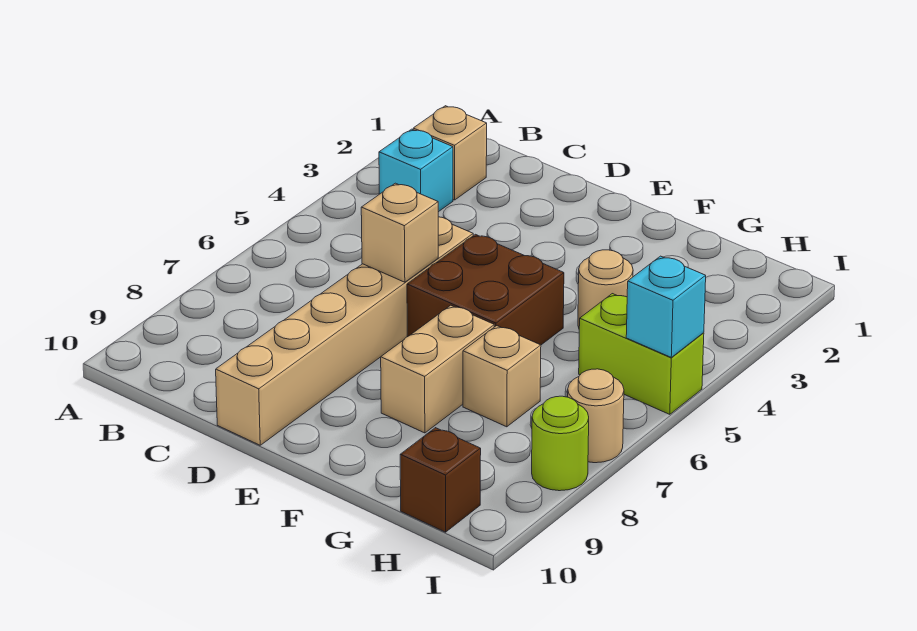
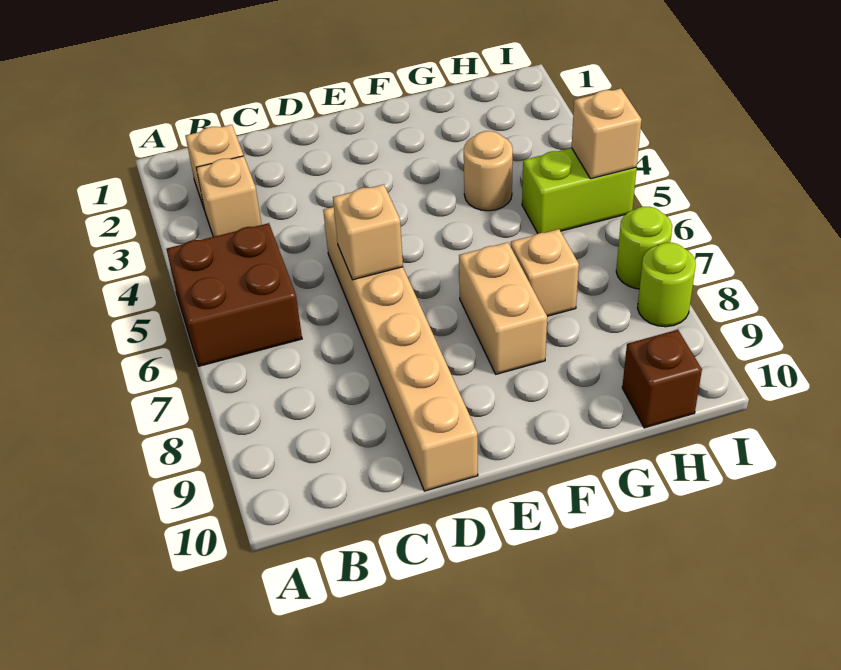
cyan 1x1 brick [379,129,453,212] -> tan 1x1 brick [196,156,262,237]
brown 2x2 brick [407,234,564,345] -> brown 2x2 brick moved to [166,223,302,366]
cyan 1x1 brick [626,256,706,357] -> tan 1x1 brick [572,88,642,179]
tan 1x1 round brick [568,369,624,463] -> lime 1x1 round brick [616,207,672,289]

